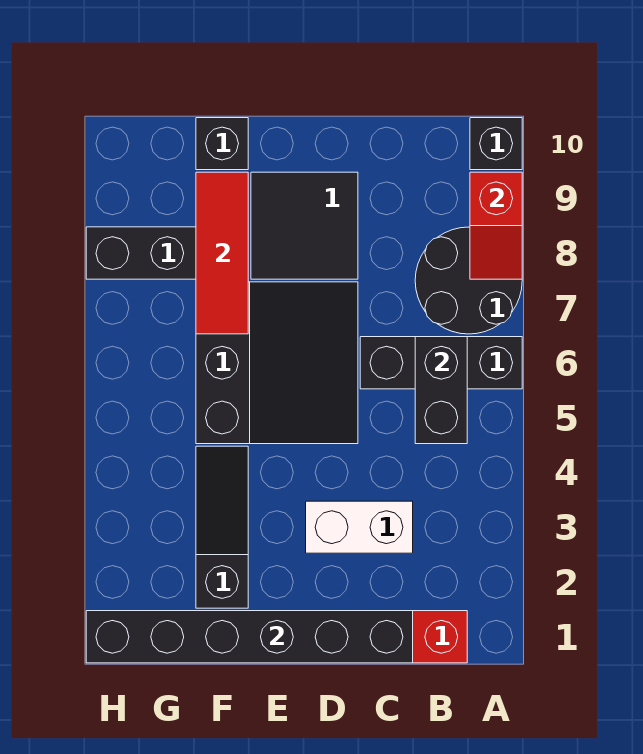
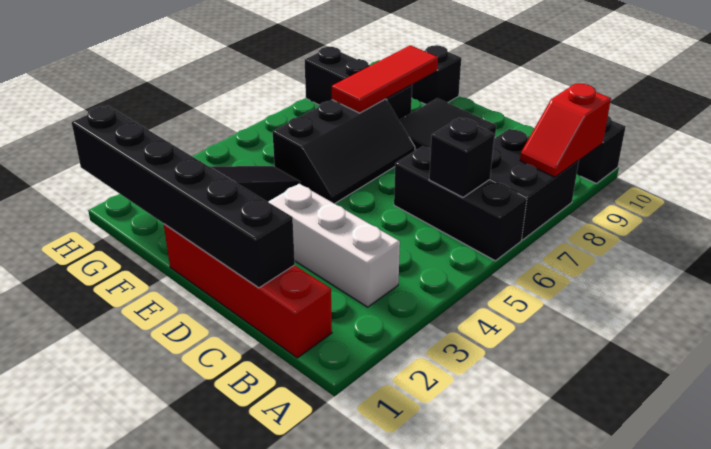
black 2x2 round brick [415,227,522,334] -> black 2x2 brick [490,129,579,240]
black 1x2 brick [415,337,467,444] -> black 1x1 brick [429,118,495,197]
white 1x2 brick [306,501,413,553] -> white 1x3 brick [268,184,400,307]
black 3x3 slope [196,282,358,444] -> black 2x3 slope [273,99,415,204]

